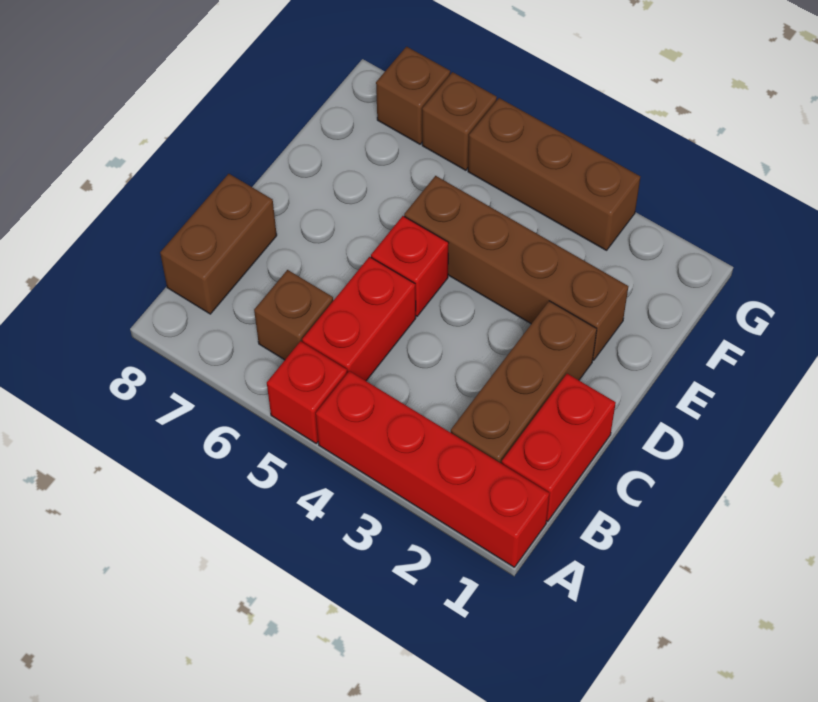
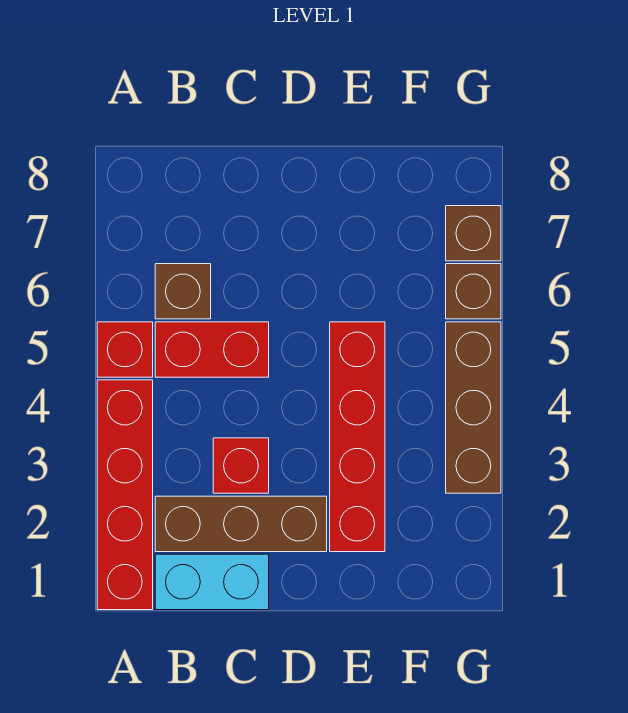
red 1x2 brick [502,374,616,521] -> cyan 1x2 brick [155,554,269,610]
brown 1x2 brick [160,174,277,314] -> none
red 1x1 brick [371,216,448,316] -> red 1x1 brick moved to [213,438,269,493]
brown 1x4 brick [404,176,628,360] -> red 1x4 brick [330,322,385,552]

